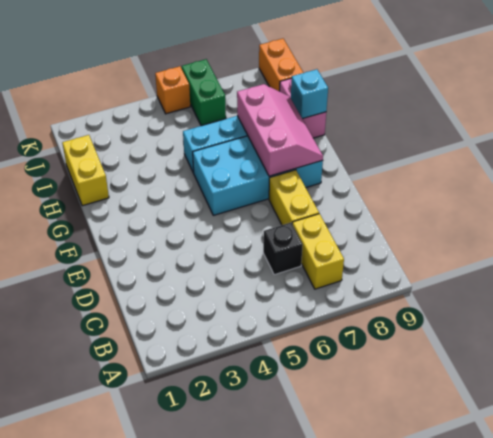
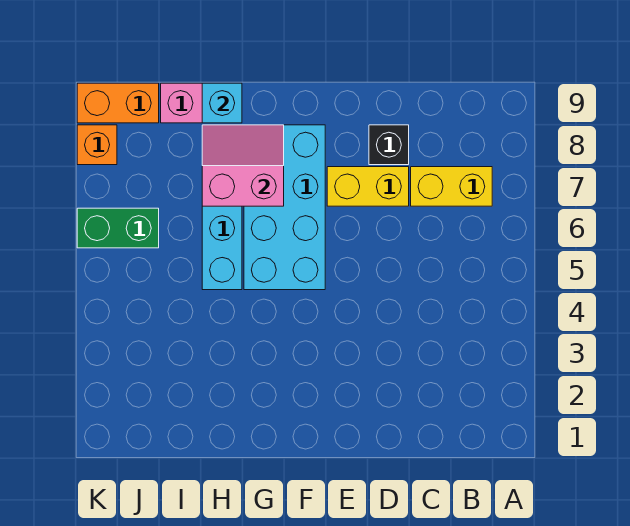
black 1x1 brick [263,223,303,275] -> black 1x1 brick moved to [369,125,409,165]
pink 2x3 slope [237,84,323,176] -> pink 2x2 slope [202,125,284,206]
yellow 1x2 brick [62,135,109,206] -> none
orange 1x1 brick [155,66,190,114] -> orange 1x1 brick moved to [77,125,117,165]

